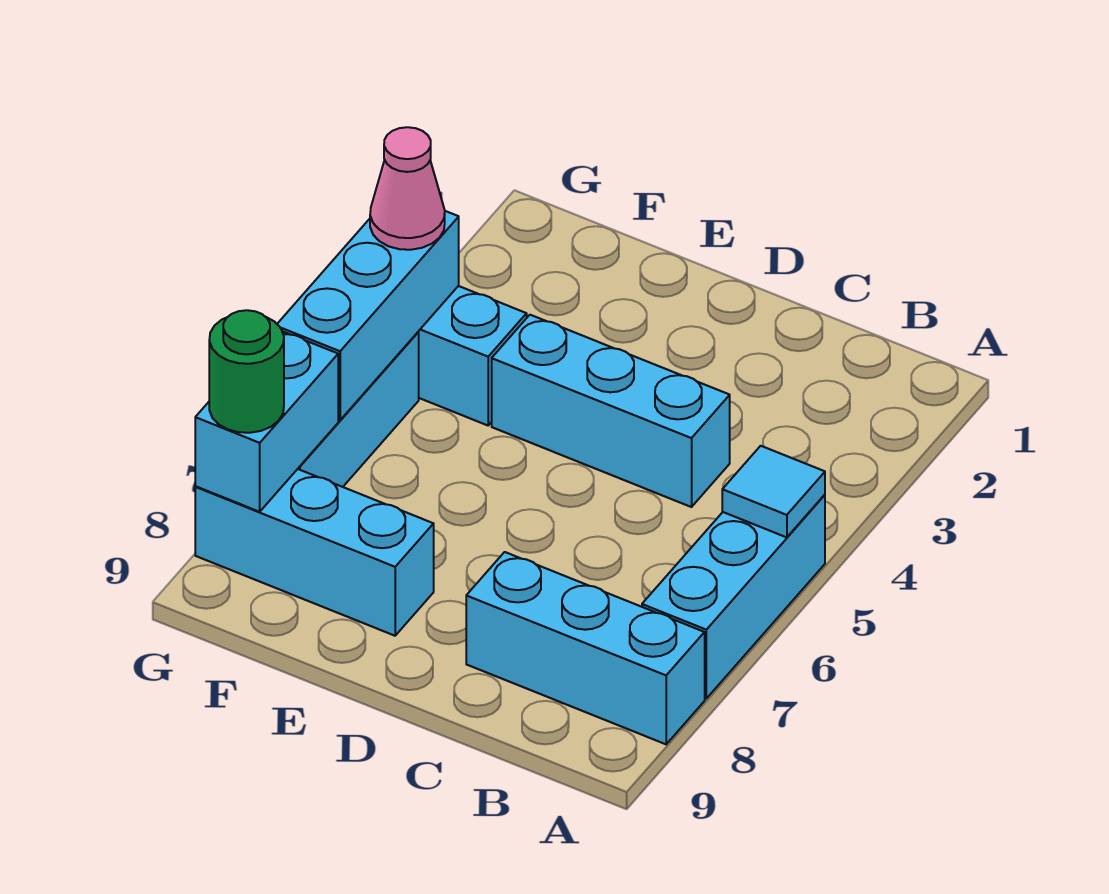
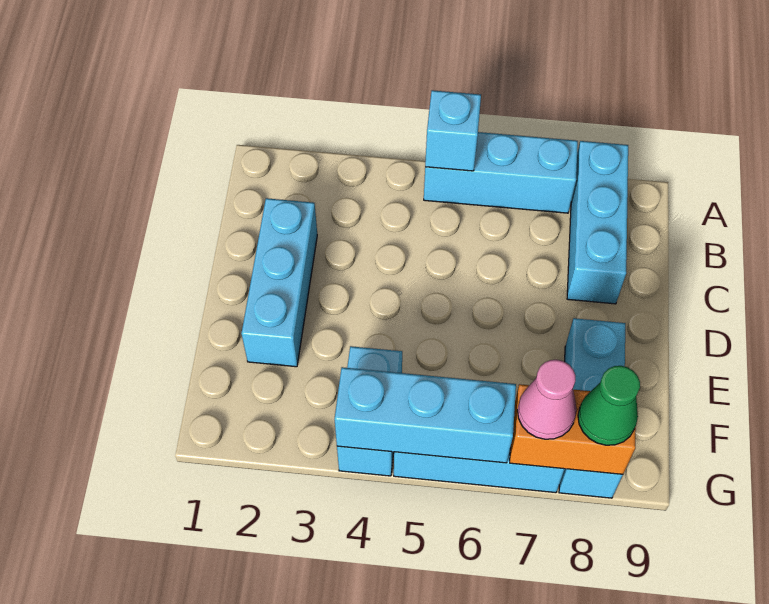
cyan 1x1 tile [722,446,825,537] -> cyan 1x1 brick [425,90,481,171]
cyan 1x3 brick [492,315,730,507] -> cyan 1x3 brick moved to [241,198,317,367]
pink 1x1 cone [370,127,445,250] -> pink 1x1 cone moved to [518,360,577,439]
cyan 1x2 brick [195,331,338,512] -> orange 1x2 brick [510,384,636,474]
green 1x1 round brick [209,310,284,433] -> green 1x1 cone [578,366,640,445]

